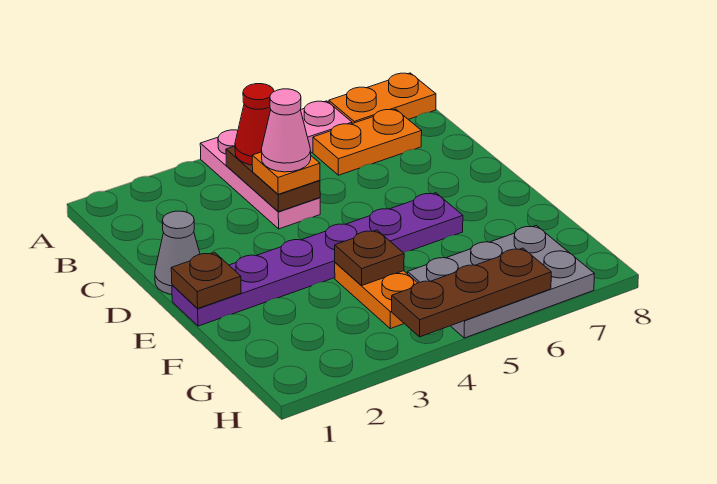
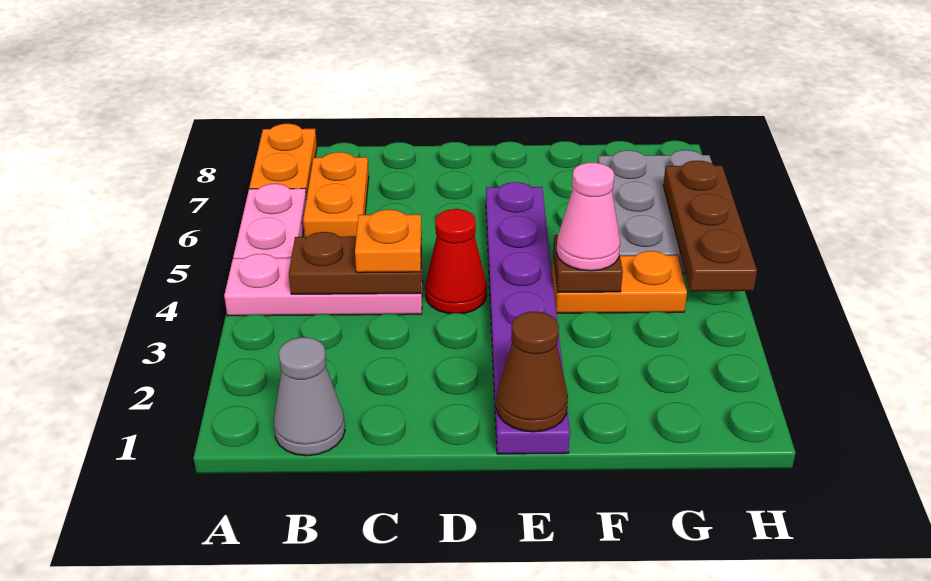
red 1x1 cone [235,84,274,165] -> red 1x1 cone moved to [425,209,487,314]
pink 1x1 cone [261,89,311,172] -> pink 1x1 cone moved to [556,163,620,271]
grey 1x1 cone [155,211,200,295] -> grey 1x1 cone moved to [274,337,345,456]
brown 1x1 plate [171,252,241,309] -> brown 1x1 cone [496,312,568,432]

